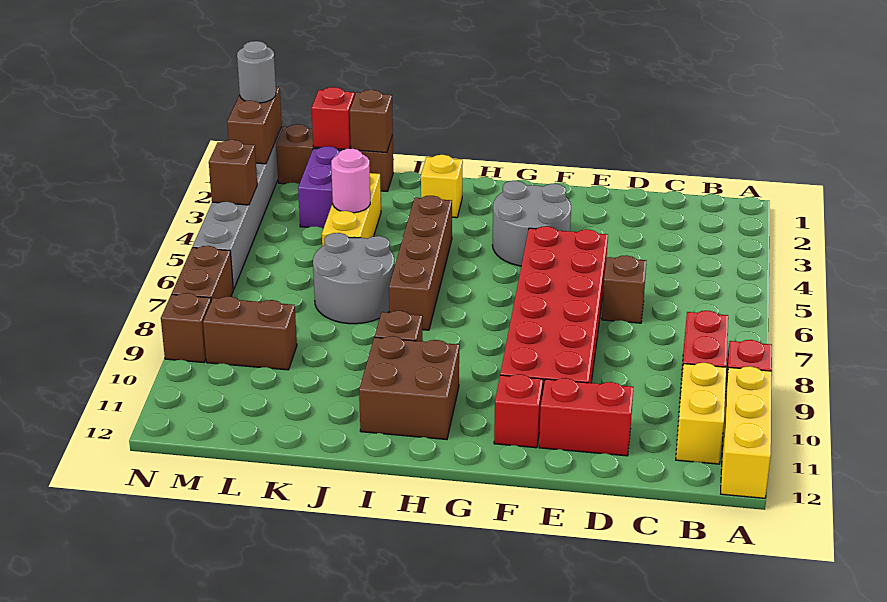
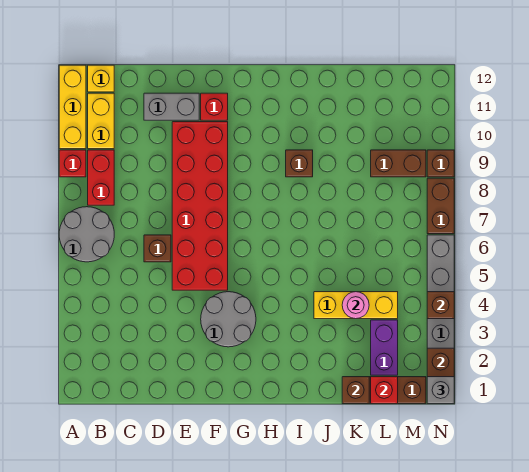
red 1x2 brick [539,378,633,456] -> grey 1x2 brick [144,93,199,120]
brown 2x2 brick [359,336,459,440] -> none
yellow 1x1 brick [421,155,463,218] -> yellow 1x1 brick moved to [88,65,114,92]
brown 1x4 brick [389,196,452,330] -> none
grey 2x2 round brick [313,233,394,324] -> grey 2x2 round brick moved to [59,207,114,262]
yellow 1x3 brick [322,173,381,246] -> yellow 1x3 brick turned to [314,292,398,319]
grey 1x1 round brick [237,41,276,103] -> grey 1x1 brick [427,377,454,404]

